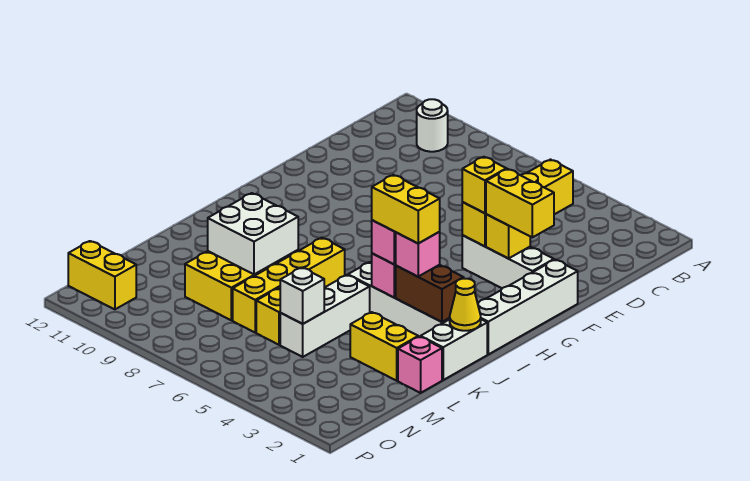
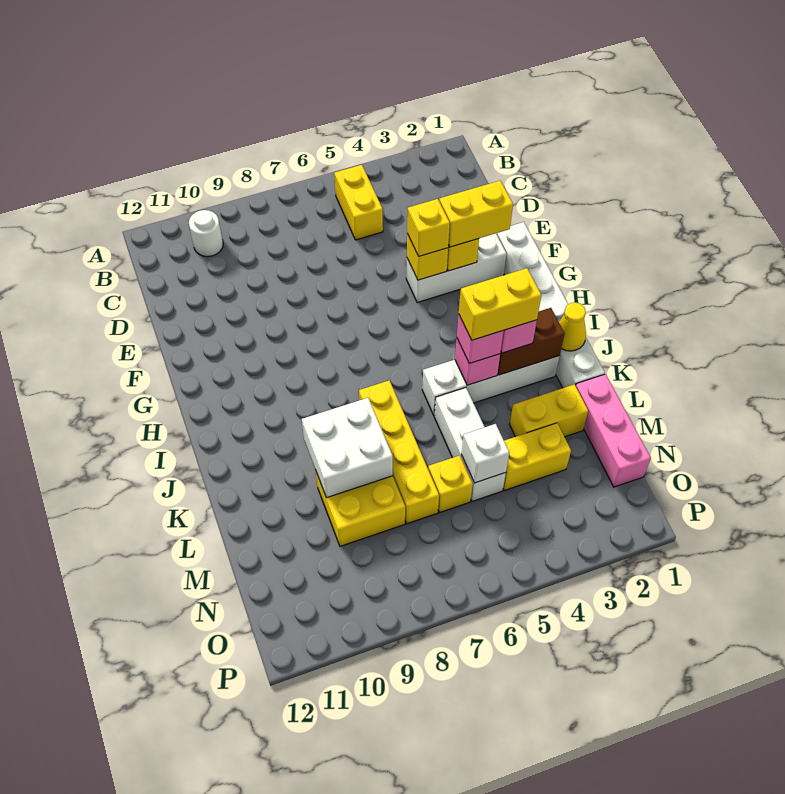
pink 1x1 brick [398,337,442,393] -> pink 1x3 brick [576,374,651,487]
yellow 1x2 brick [68,241,136,309] -> yellow 1x2 brick moved to [503,423,571,490]

